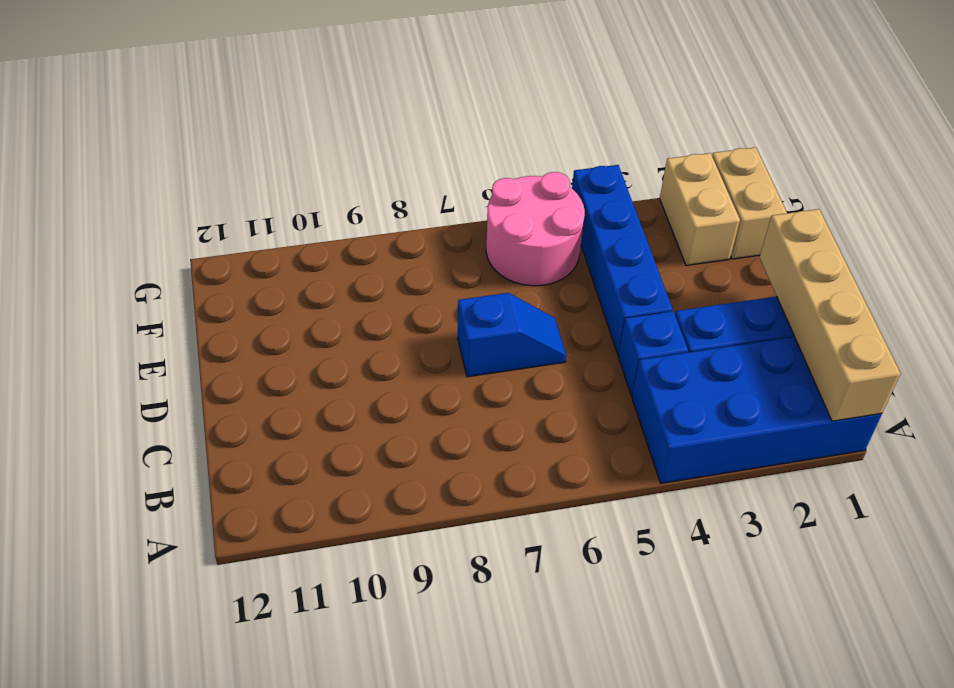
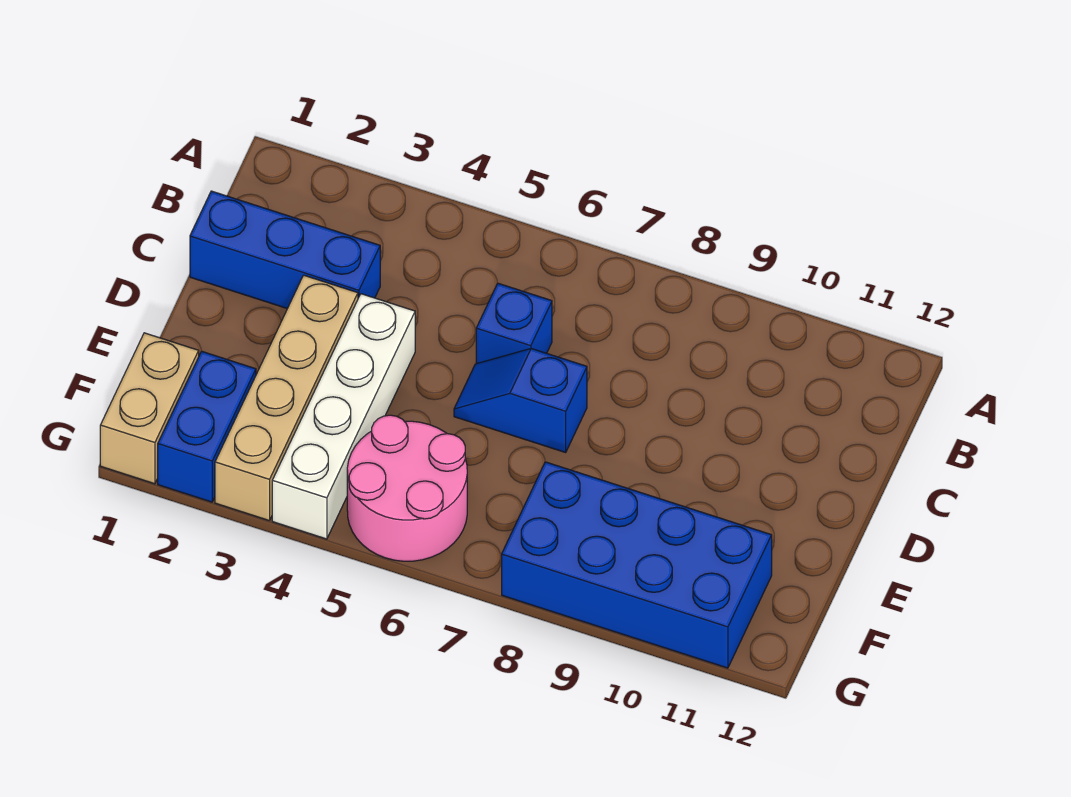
blue 2x4 brick [632,337,882,483] -> blue 2x4 brick moved to [502,462,772,668]
tan 1x4 brick [760,209,901,421] -> tan 1x4 brick moved to [215,275,358,521]
blue 1x1 brick [618,311,688,395] -> blue 1x1 brick moved to [476,283,552,364]
blue 1x4 brick [572,165,673,355] -> white 1x4 brick [272,294,415,539]
tan 1x2 brick [660,153,740,265] -> blue 1x2 brick [158,351,256,502]

